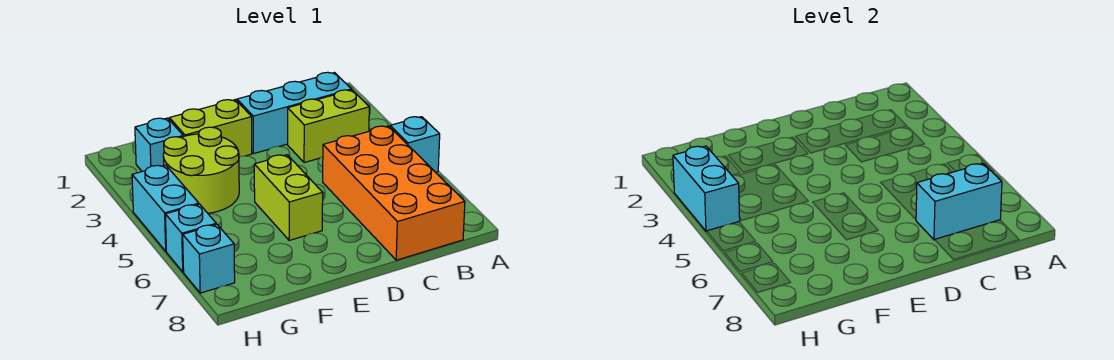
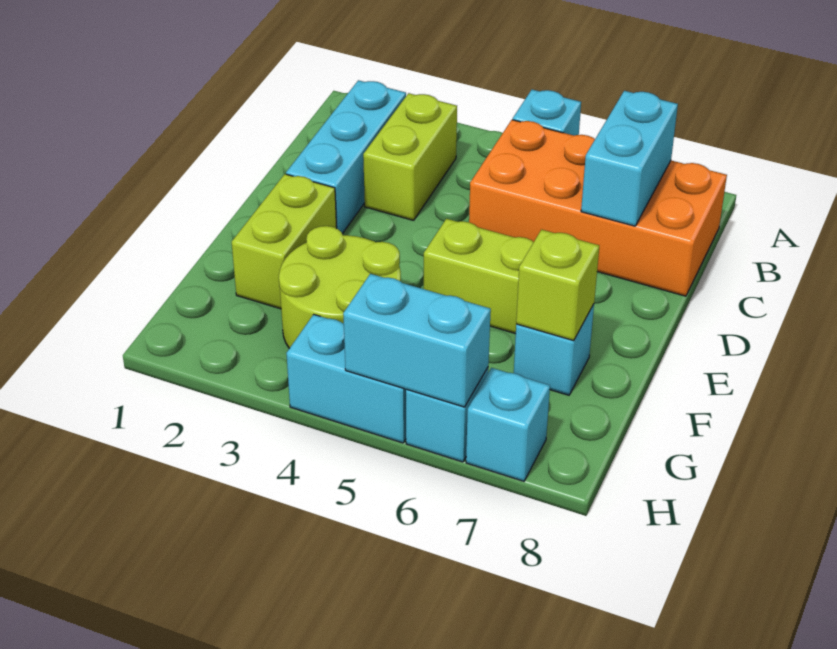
none -> lime 1x1 brick [516,230,599,341]
cyan 1x1 brick [135,118,183,171] -> cyan 1x1 brick moved to [514,304,594,395]
cyan 1x2 brick [673,146,740,231] -> cyan 1x2 brick moved to [343,274,491,407]

